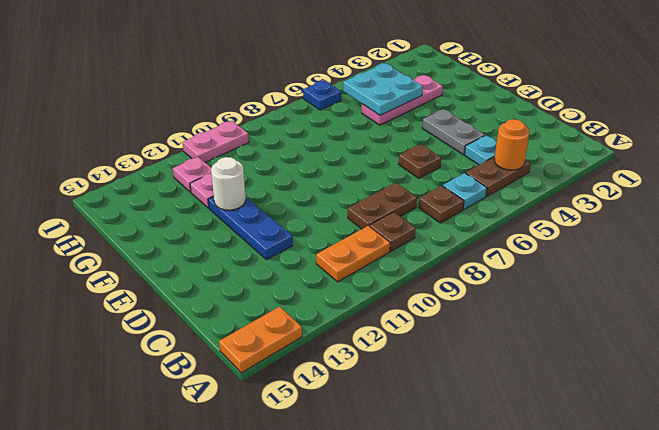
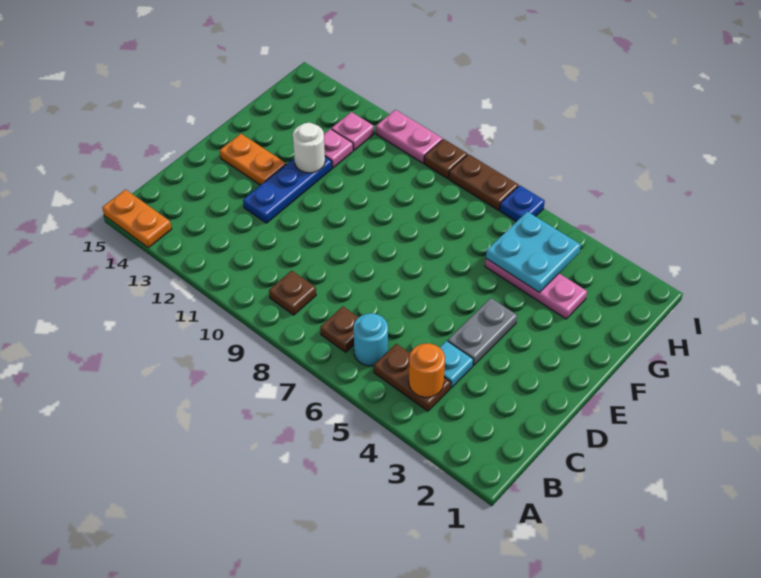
cyan 1x1 plate [443,173,487,209] -> cyan 1x1 round brick [354,313,388,366]
orange 1x2 plate [316,226,390,282] -> orange 1x2 plate moved to [220,134,286,185]
brown 1x2 plate [348,183,417,229] -> brown 1x2 plate moved to [449,154,518,210]
brown 1x1 plate [399,144,441,178] -> brown 1x1 plate moved to [424,139,467,179]

